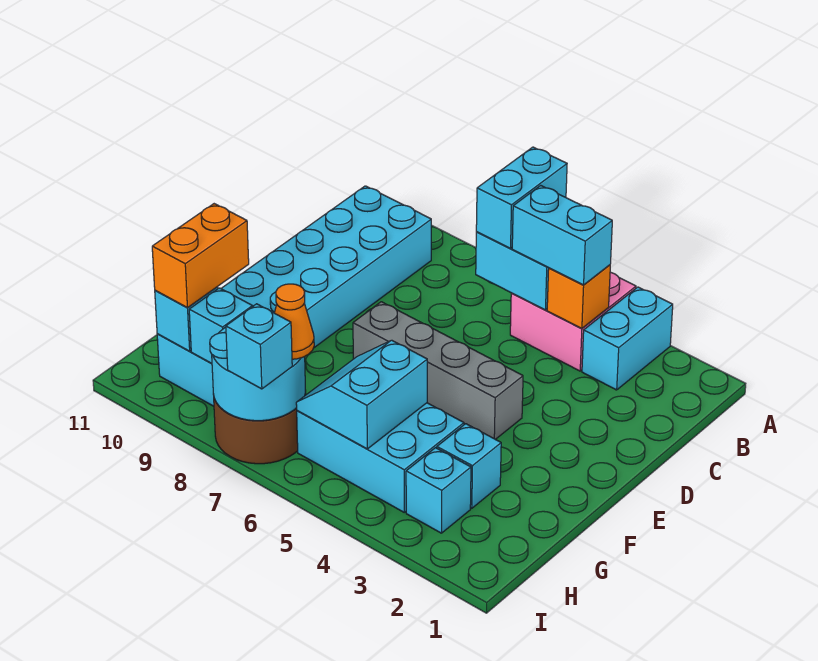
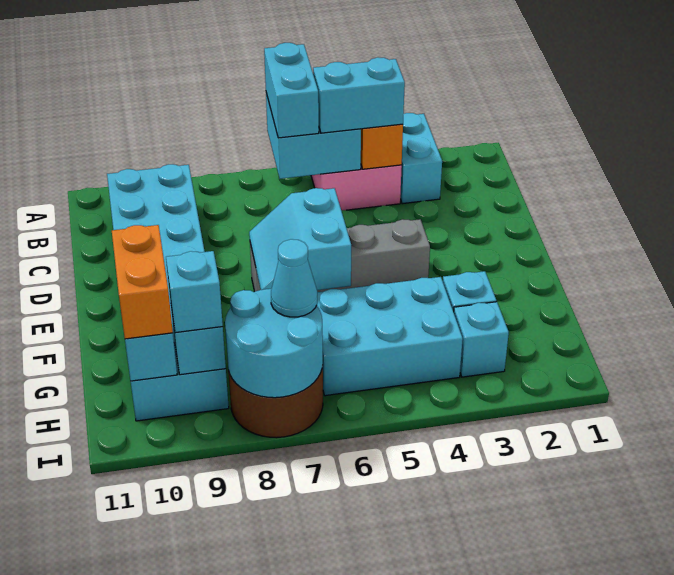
cyan 2x2 slope [296,340,427,449] -> cyan 2x2 slope moved to [249,188,351,290]
orange 1x1 cone [275,284,314,359] -> cyan 1x1 cone [271,239,317,317]
cyan 1x1 brick [226,304,292,389] -> cyan 1x1 brick moved to [166,251,223,333]

